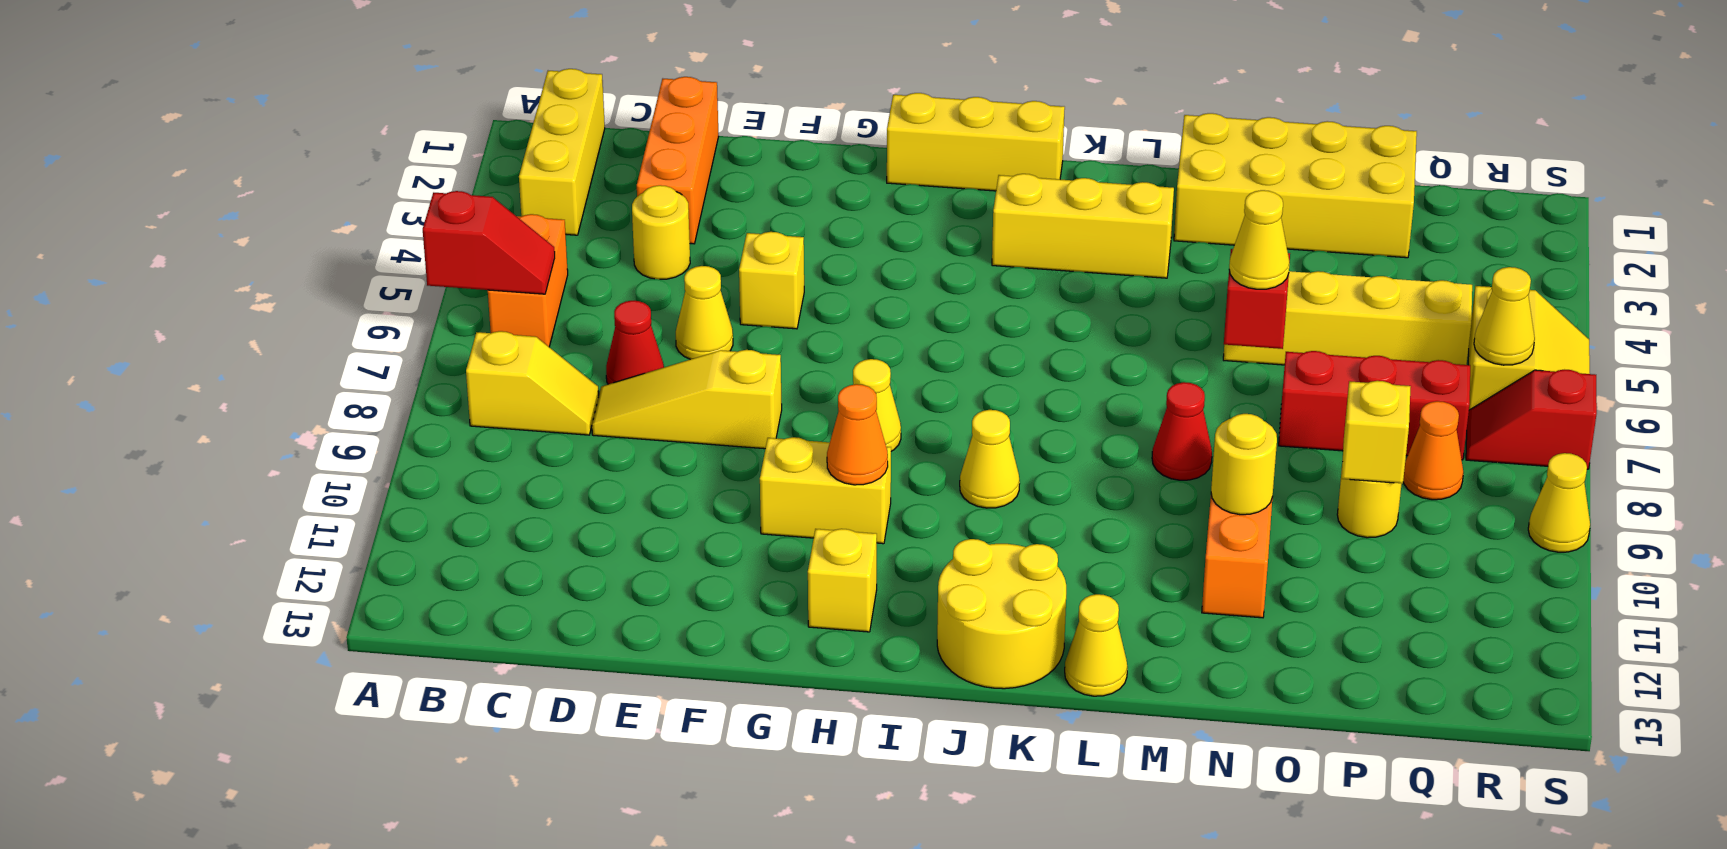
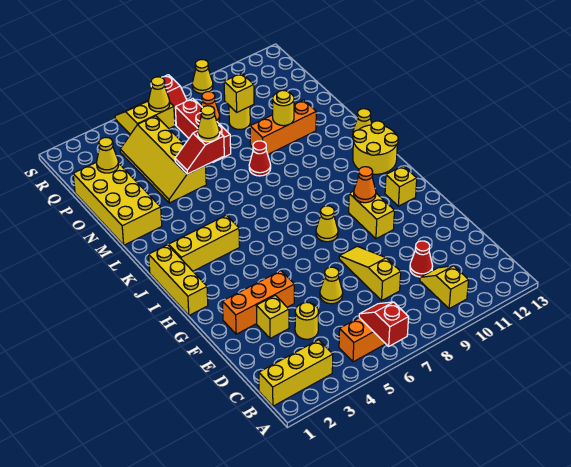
yellow 1x2 slope [466,331,599,435] -> yellow 1x2 slope moved to [420,266,469,309]
orange 1x3 brick [637,77,719,244] -> orange 1x3 brick moved to [222,271,294,334]
red 1x1 cone [606,301,664,384] -> red 1x1 cone moved to [410,241,433,277]
yellow 1x3 slope [592,350,782,449] -> yellow 1x3 slope turned to [339,246,401,300]
yellow 1x1 brick [739,232,804,329] -> yellow 1x1 brick moved to [256,295,289,338]
yellow 1x3 brick [992,174,1174,278] -> yellow 1x3 brick turned to [169,215,240,271]
yellow 1x1 cone [960,410,1020,508] -> yellow 1x1 cone moved to [97,137,119,173]

